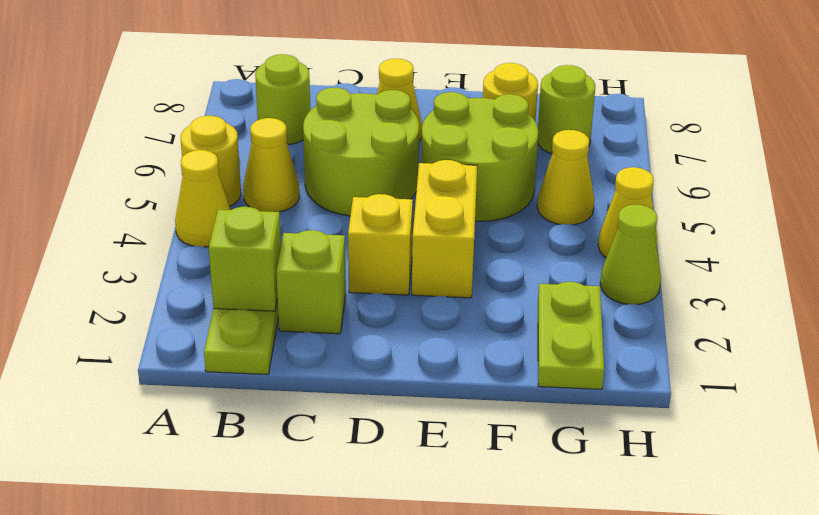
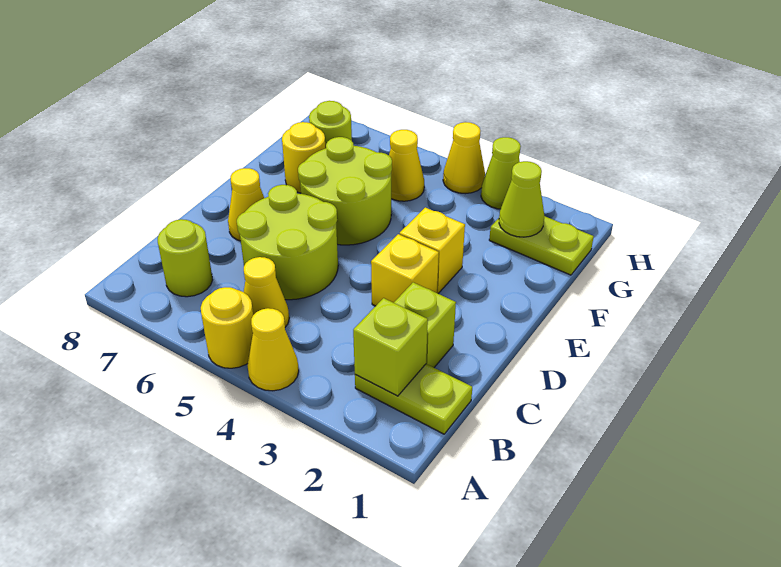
yellow 1x2 brick [412,160,477,298] -> yellow 1x1 brick [400,208,465,293]
none -> lime 1x1 cone [499,161,544,237]

